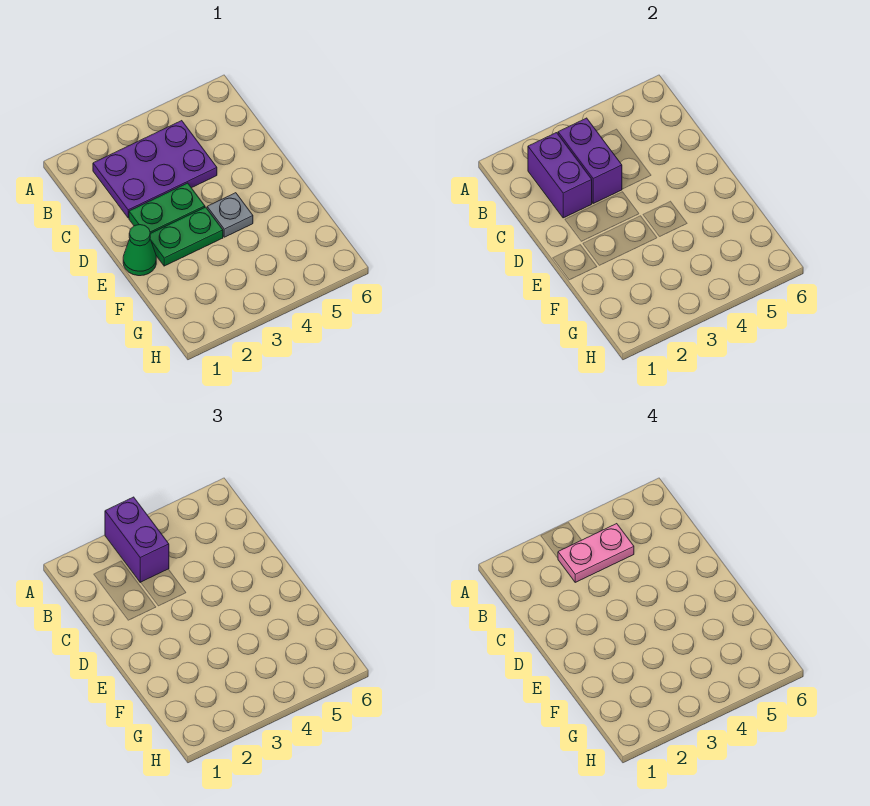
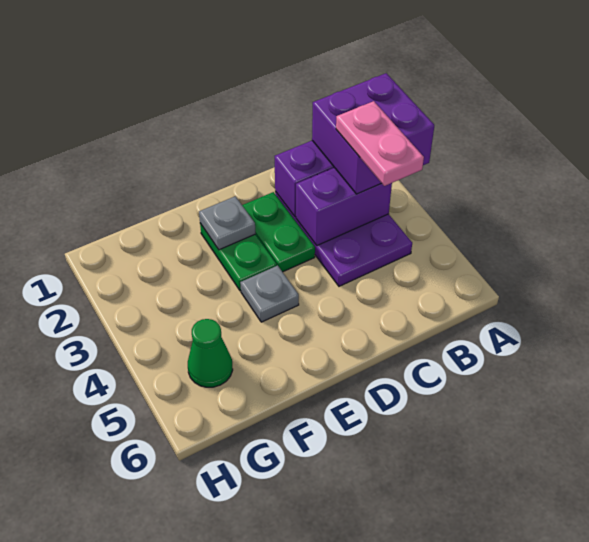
purple 1x2 brick [105,497,169,582] -> purple 2x2 brick [312,73,434,194]
green 1x1 cone [123,225,156,276] -> green 1x1 cone moved to [188,319,233,387]
none -> grey 1x1 plate [199,196,256,250]

